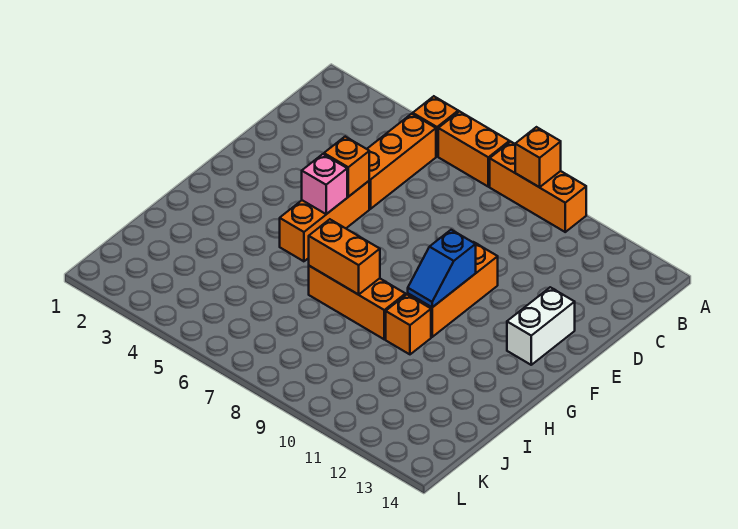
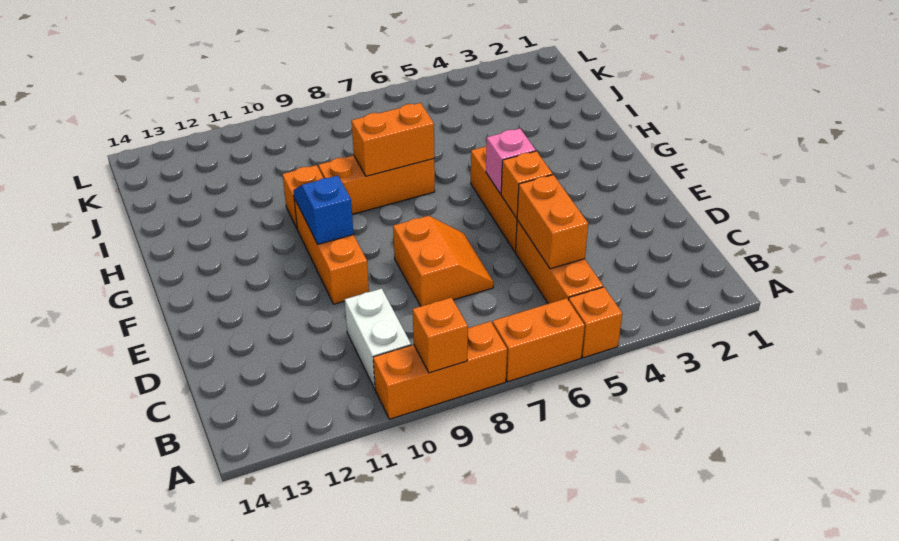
none -> orange 1x2 brick [517,175,588,269]
none -> orange 2x2 slope [393,216,494,306]
white 1x2 brick [507,287,575,365] -> white 1x2 brick moved to [345,289,411,389]

